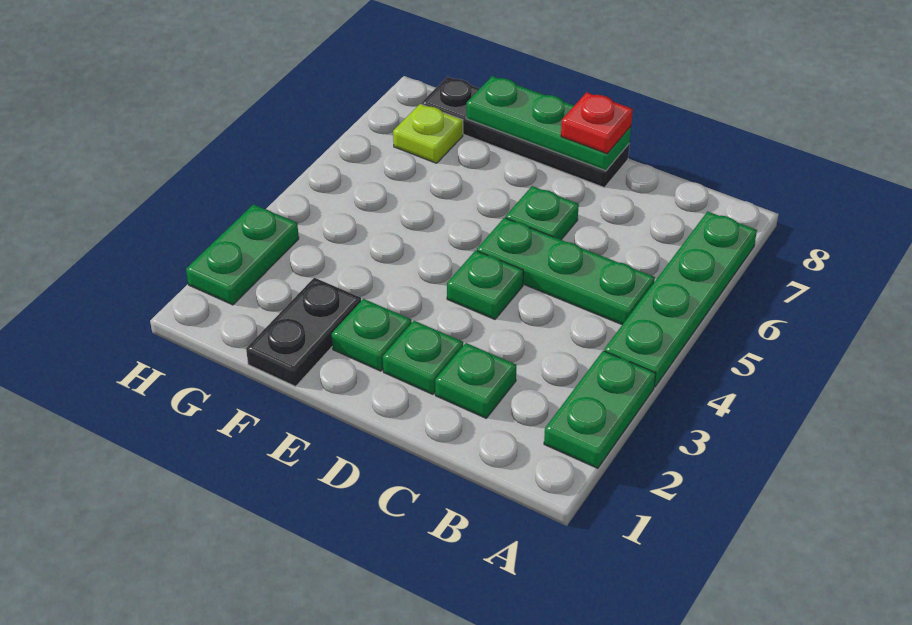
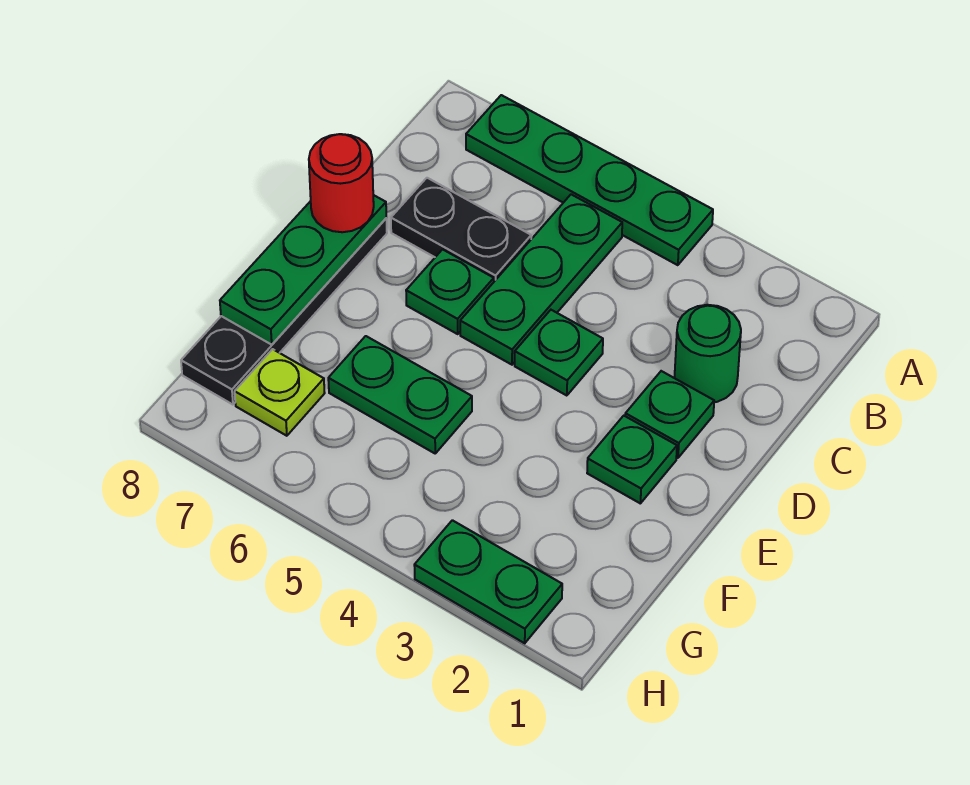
green 1x2 plate [544,351,656,468] -> green 1x2 plate moved to [328,336,472,453]
green 1x1 plate [435,343,517,418] -> green 1x1 round brick [674,305,741,402]
red 1x1 plate [561,92,633,154] -> red 1x1 round brick [309,134,374,232]
black 1x2 plate [246,278,361,386] -> black 1x2 plate moved to [391,178,531,281]

